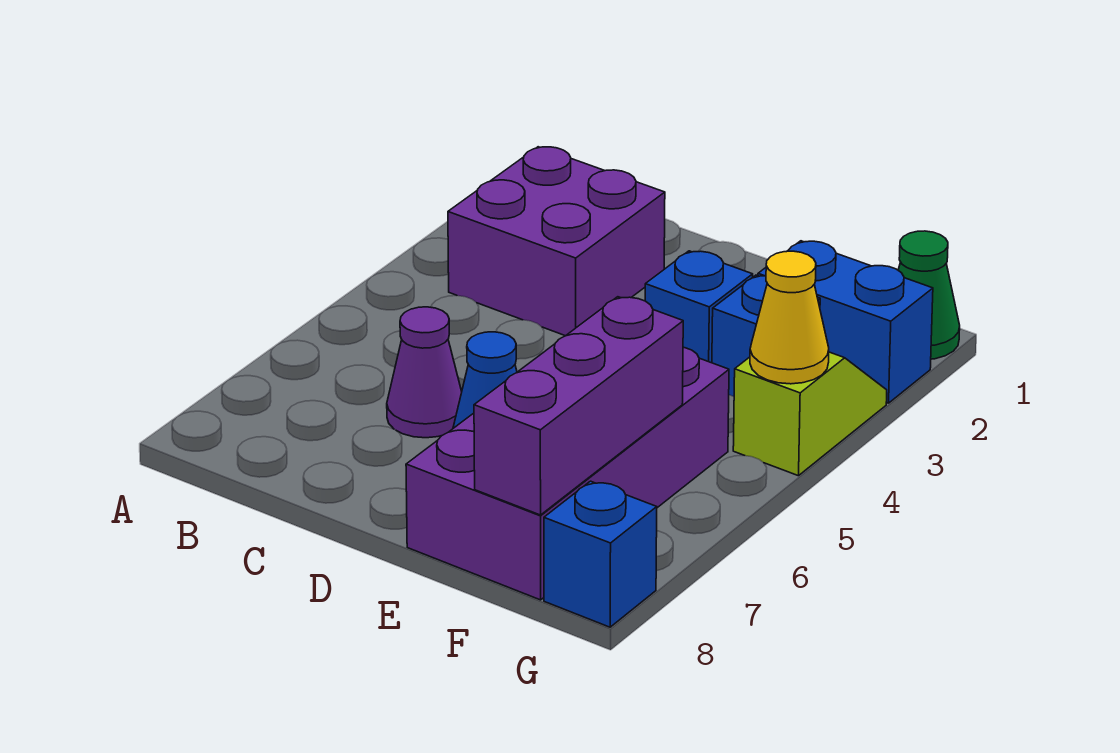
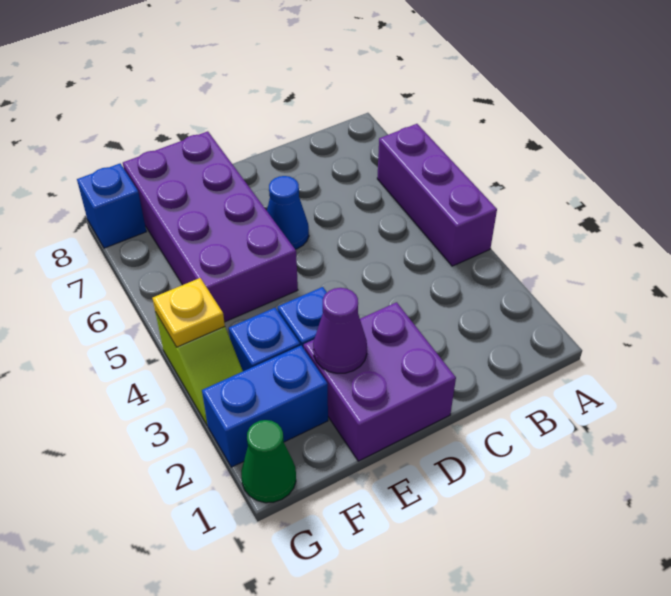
purple 2x2 brick [448,147,665,336] -> purple 2x2 brick moved to [304,302,456,461]
purple 1x1 cone [387,307,462,438] -> purple 1x1 cone moved to [313,288,367,373]
purple 1x3 brick [474,297,683,515] -> purple 1x3 brick moved to [377,124,497,266]
yellow 1x1 cone [750,251,829,384] -> yellow 1x1 plate [153,278,225,347]

